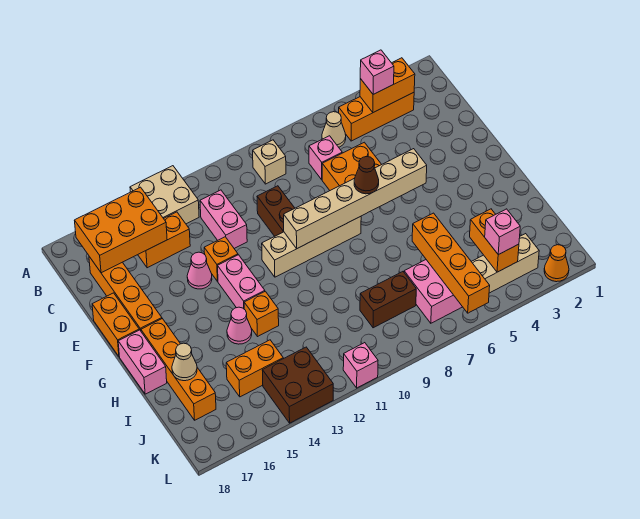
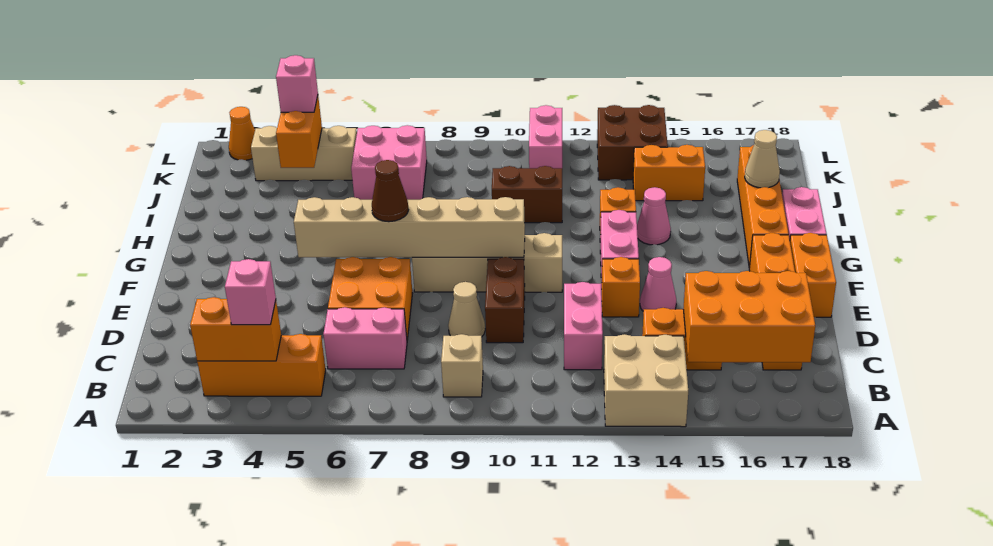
tan 1x1 cone [322,112,346,147] -> tan 1x1 cone moved to [448,282,485,336]
pink 1x1 brick [309,136,342,180] -> pink 1x2 brick [323,307,407,369]
orange 1x4 brick [412,213,490,313] -> none
brown 1x2 brick [360,272,416,328] -> brown 1x2 brick moved to [492,166,562,223]
pink 1x1 brick [343,343,378,388] -> pink 1x2 brick [529,105,562,168]

